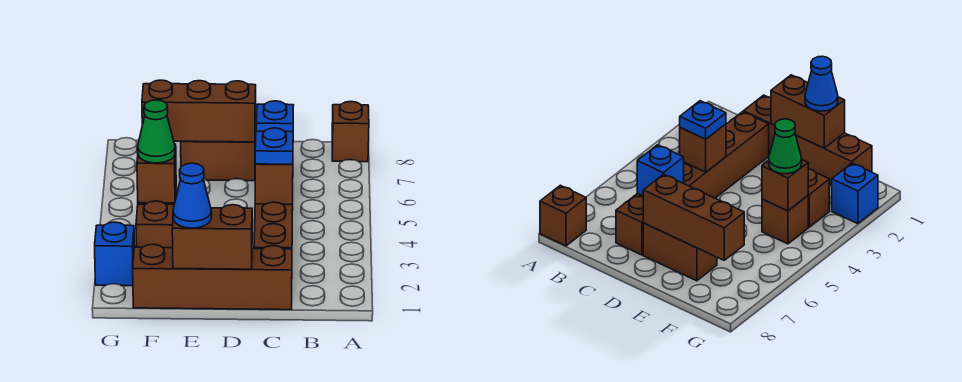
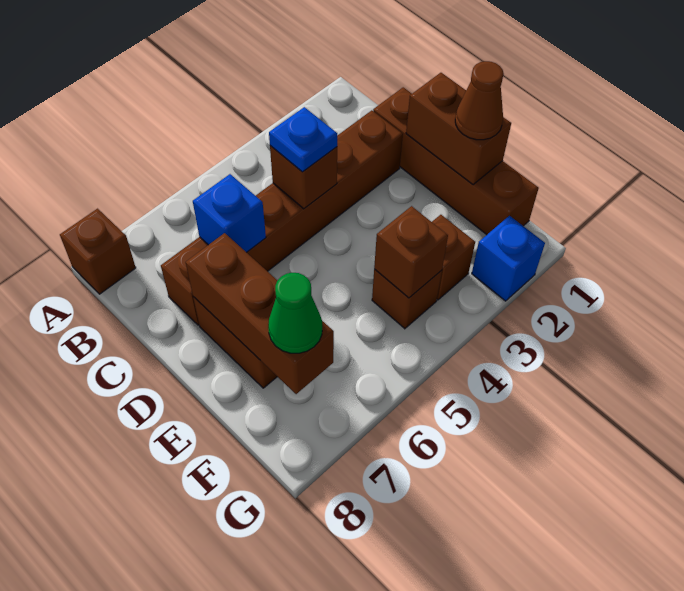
blue 1x1 cone [173,163,212,228] -> brown 1x1 cone [455,61,504,140]
green 1x1 cone [138,100,175,163] -> green 1x1 cone moved to [268,273,322,353]

